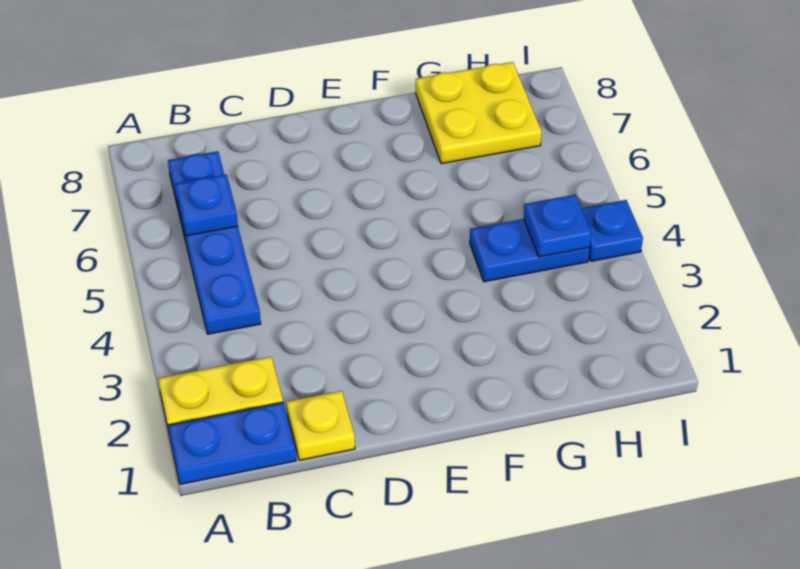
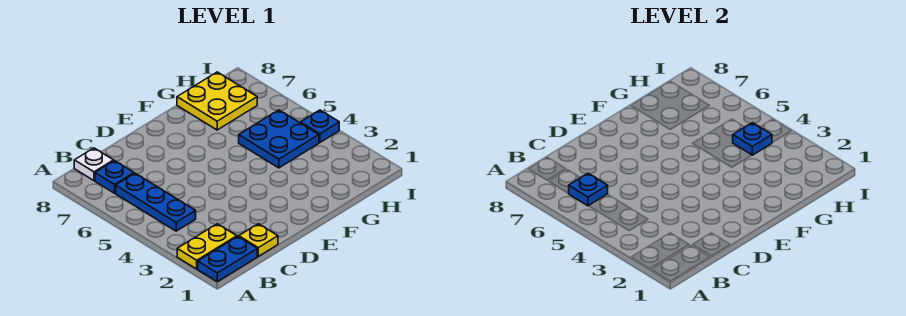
none -> white 1x1 plate [74,148,114,181]
blue 1x2 plate [470,219,590,282] -> blue 2x2 plate [239,110,319,168]

